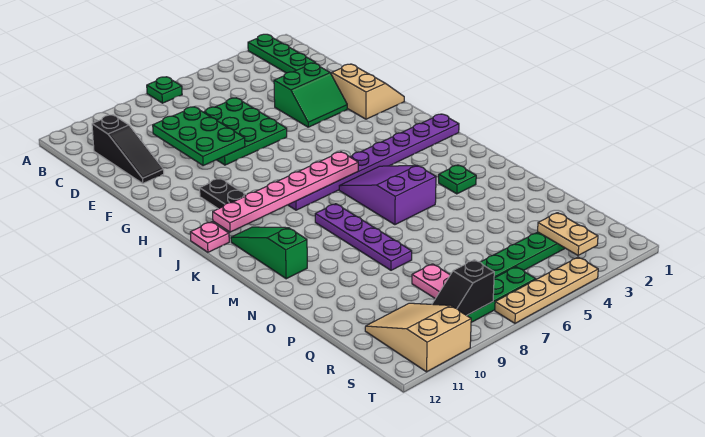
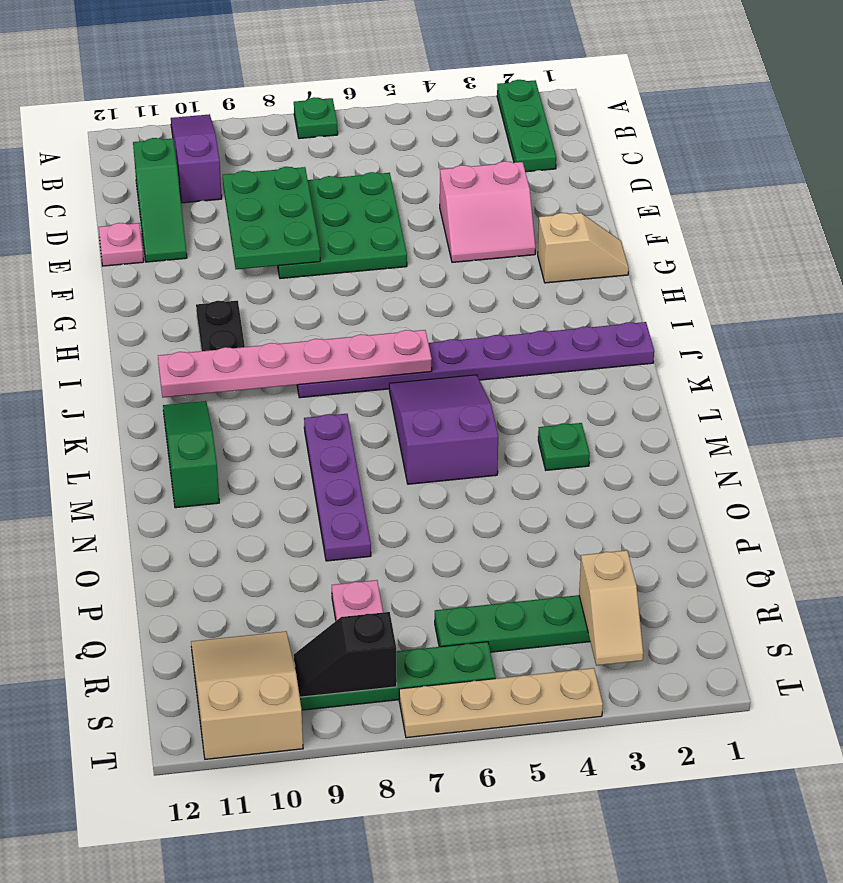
none -> purple 1x3 slope [171,114,222,203]
black 1x3 slope [92,115,164,183] -> green 1x3 slope [133,138,187,262]
green 2x2 slope [274,63,347,127] -> pink 2x2 slope [440,161,536,262]
tan 2x2 slope [332,64,404,119] -> tan 1x2 slope [538,213,629,283]
pink 1x1 plate [190,222,229,252] -> pink 1x1 plate moved to [99,223,144,266]
tan 1x2 plate [538,213,598,255] -> tan 1x2 slope [579,550,643,666]

